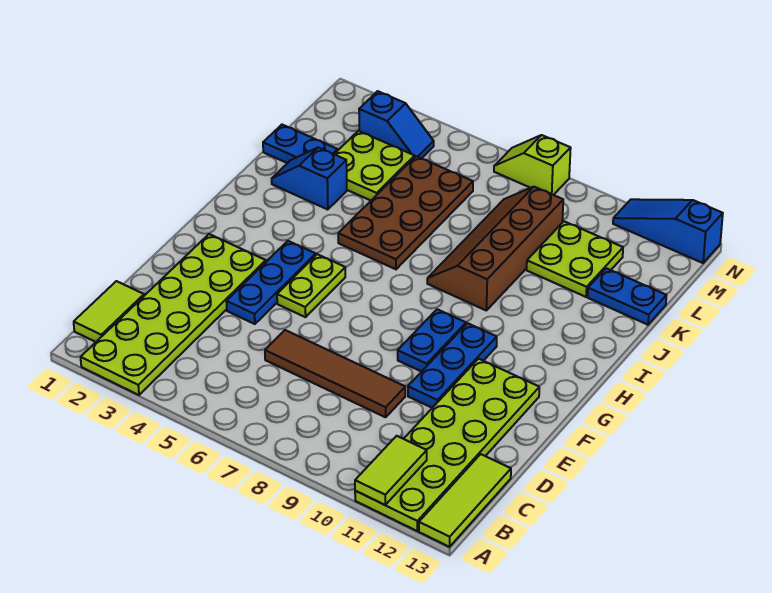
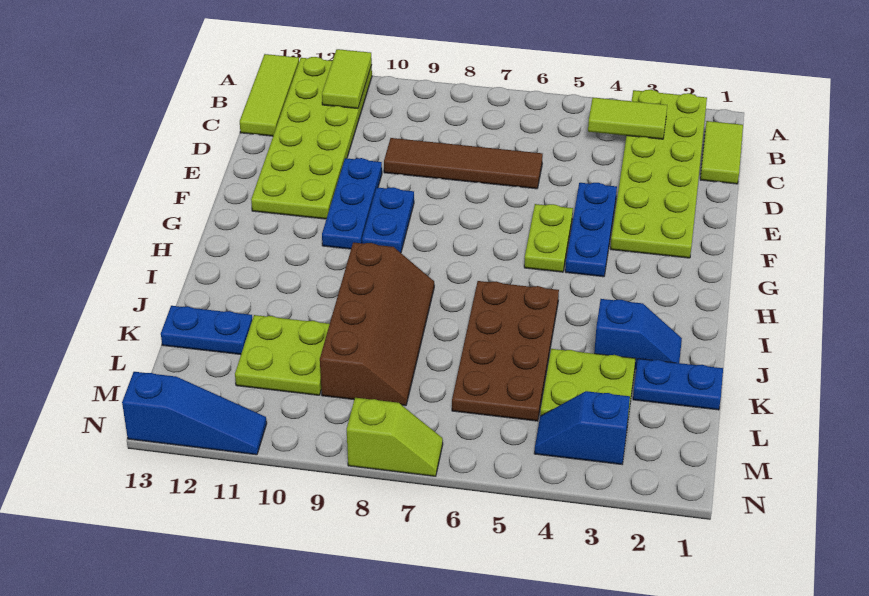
none -> lime 1x2 tile [588,97,667,139]

